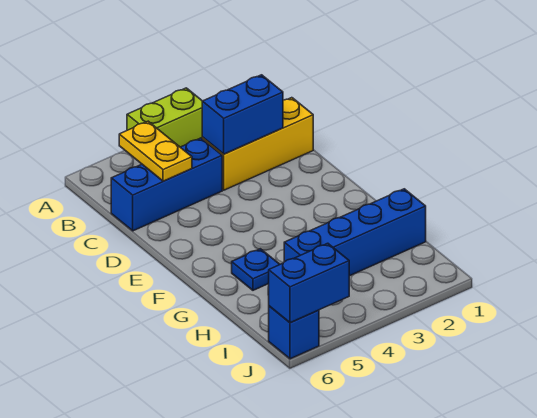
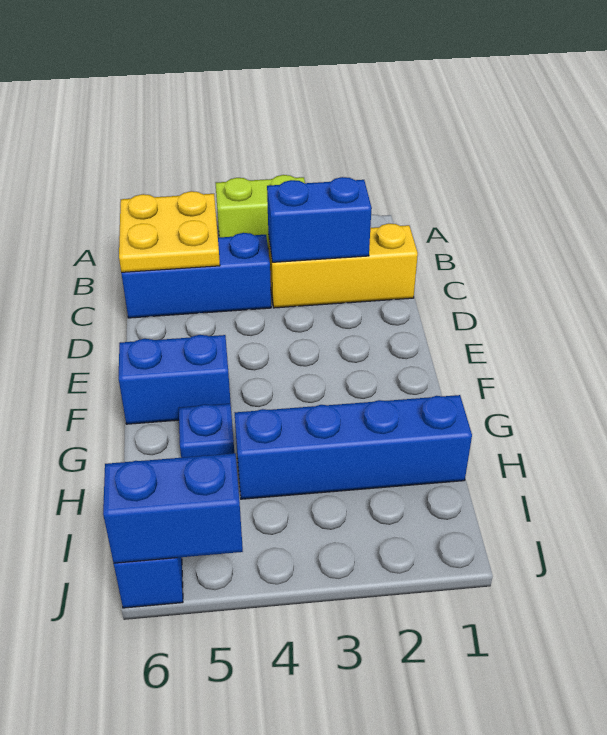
yellow 1x2 plate [119,121,192,181] -> yellow 2x2 plate [119,191,220,272]
none -> blue 1x2 brick [119,335,231,424]

